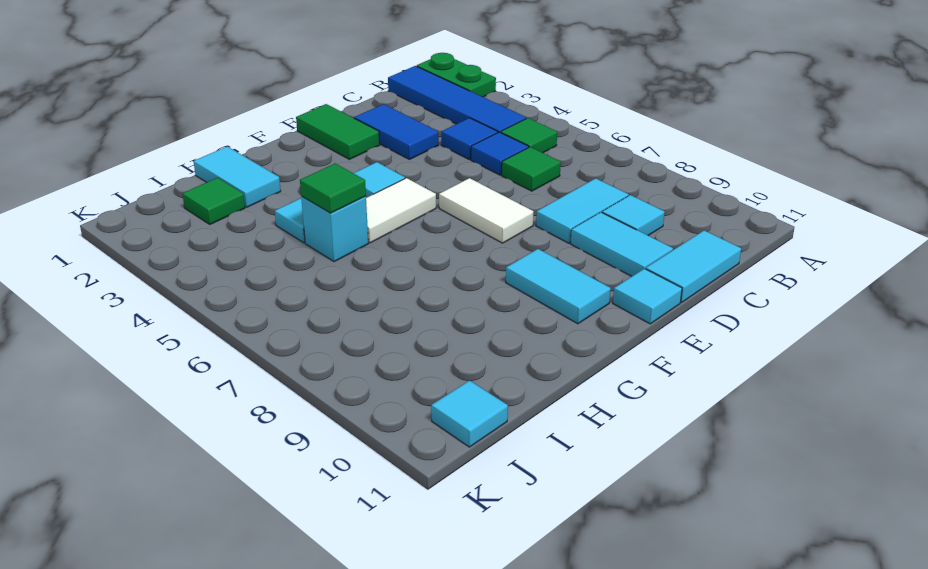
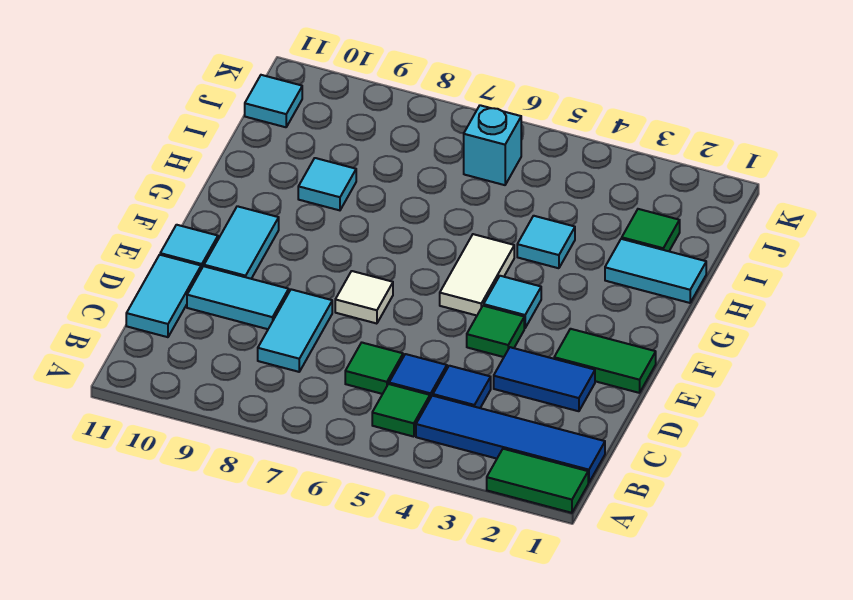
green 1x2 plate [417,53,496,97] -> green 1x2 tile [487,449,588,513]
cyan 1x1 tile [602,195,665,236] -> cyan 1x1 tile moved to [298,158,356,210]
white 1x2 tile [439,178,534,243] -> white 1x1 tile [335,271,393,324]
cyan 1x2 tile [506,249,611,324] -> cyan 1x2 tile turned to [204,206,279,279]
cyan 1x1 brick [301,196,368,262] -> cyan 1x1 brick moved to [464,105,521,185]
green 1x1 tile [300,163,366,213] -> green 1x1 tile moved to [467,306,524,357]

